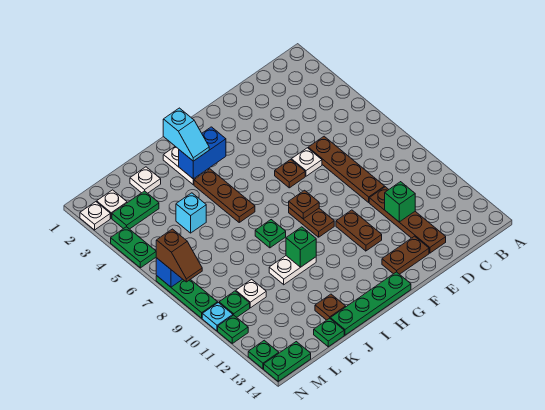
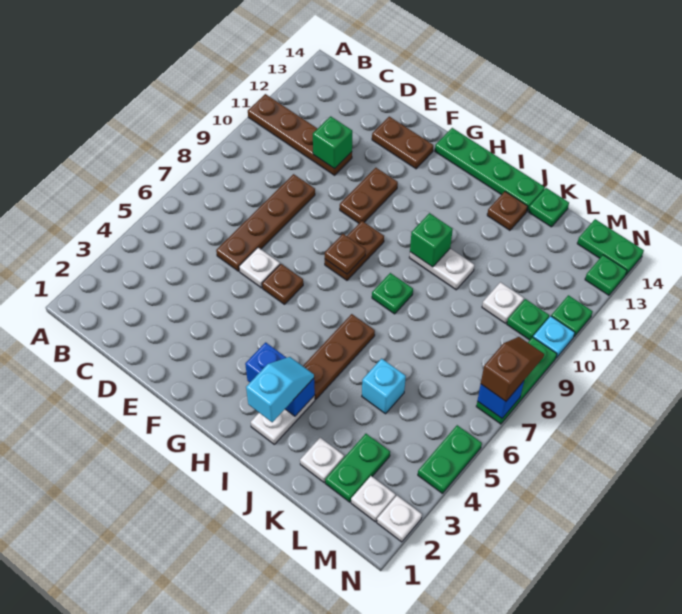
brown 1x4 plate [369,187,446,253] -> brown 1x4 plate turned to [248,94,352,175]
green 1x2 plate [112,191,159,229] -> green 1x2 plate turned to [325,434,390,502]

